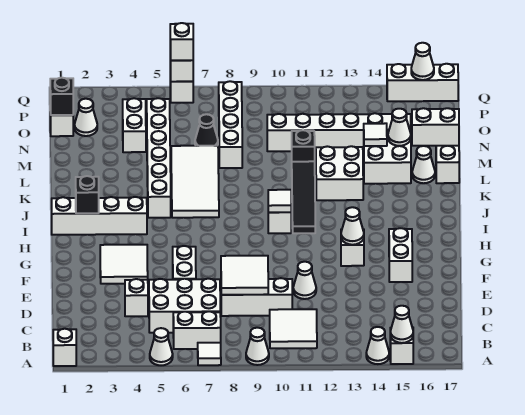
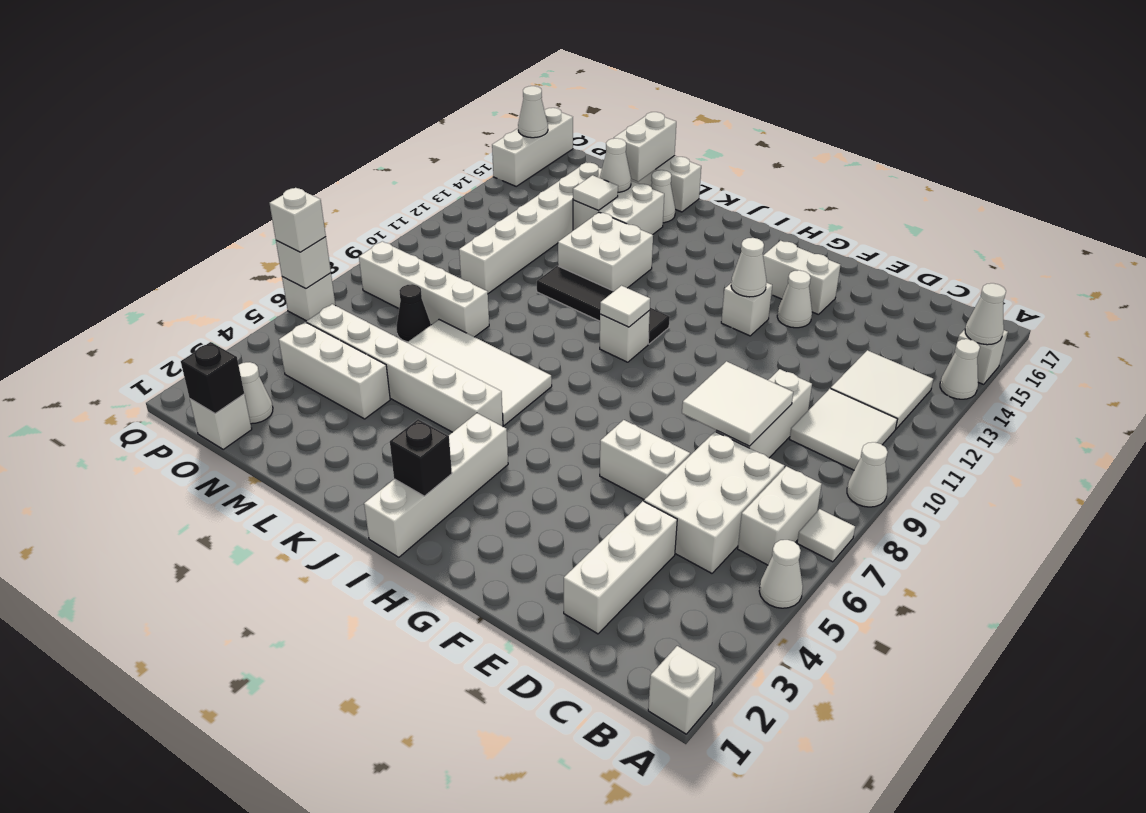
white 1x1 brick [125,279,148,316] -> white 1x3 brick [564,501,677,634]
white 1x1 cone [293,262,316,299] -> white 1x1 cone moved to [777,270,812,328]
white 2x2 tile [100,245,148,284] -> white 2x2 tile moved to [831,350,933,429]
black 1x1 brick [292,130,315,162] -> none
white 1x2 brick [123,98,146,152] -> white 1x3 brick [279,322,390,419]

